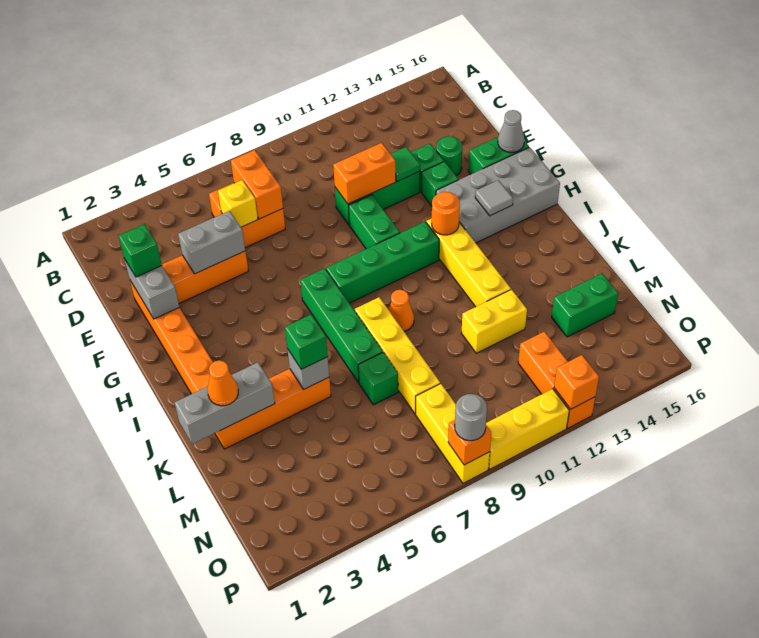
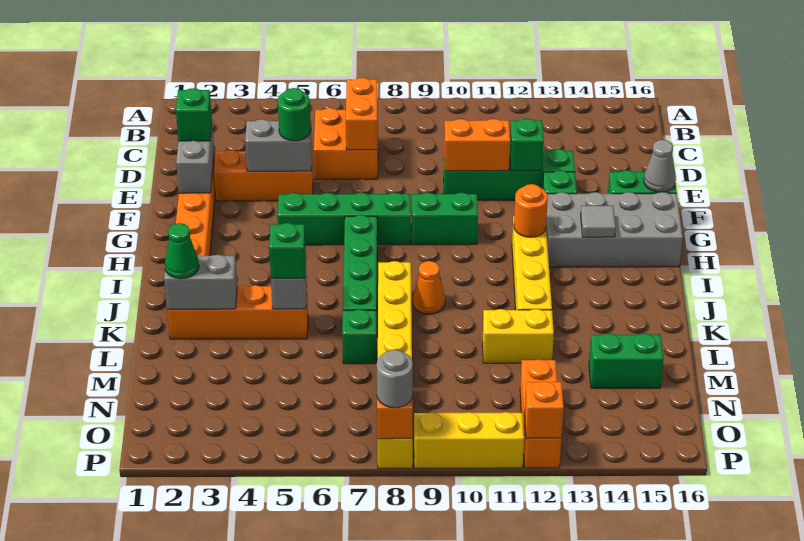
yellow 1x1 brick [218,180,258,227] -> none
green 1x1 tile [391,147,420,182] -> green 1x1 brick [510,119,544,171]
green 1x1 round brick [436,136,462,176] -> green 1x1 round brick moved to [278,88,311,141]
green 1x2 brick [349,195,400,249] -> green 1x2 brick turned to [412,193,478,245]
green 1x4 brick [326,222,439,303] -> green 1x4 brick moved to [278,193,411,245]
grey 1x3 brick [174,362,275,444] -> grey 1x2 brick [164,255,237,309]
orange 1x1 cone [208,360,238,406] -> green 1x1 cone [165,223,199,279]

